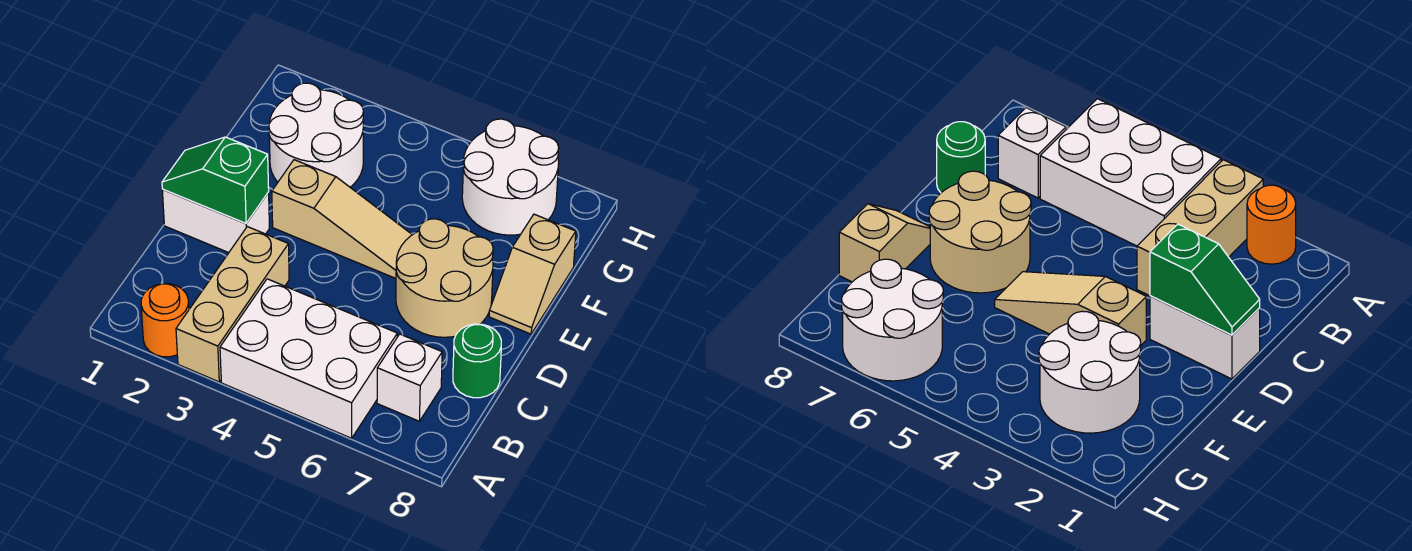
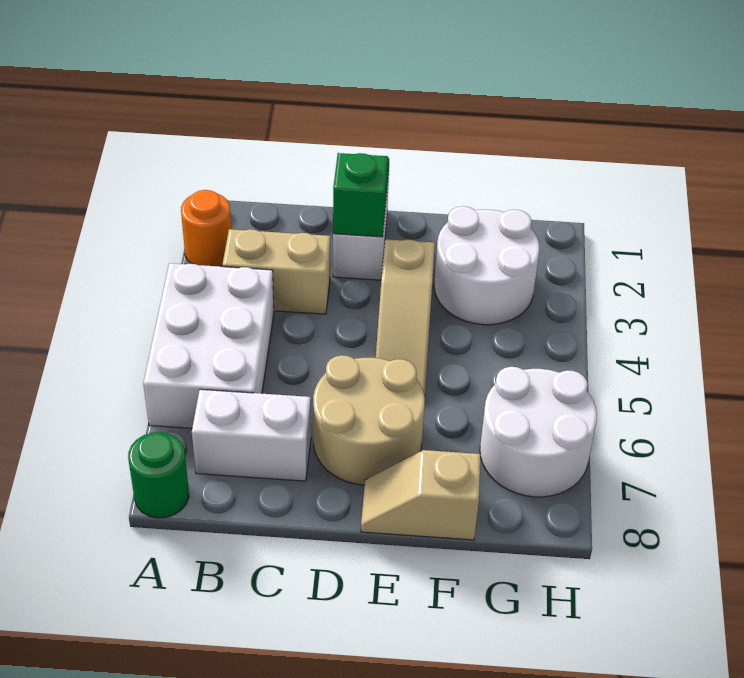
tan 1x3 brick [176,227,289,382] -> tan 1x2 brick [222,229,330,314]
white 1x1 brick [377,334,442,421] -> white 1x2 brick [192,389,311,481]
green 1x1 round brick [453,324,501,398] -> green 1x1 round brick moved to [128,432,189,518]

